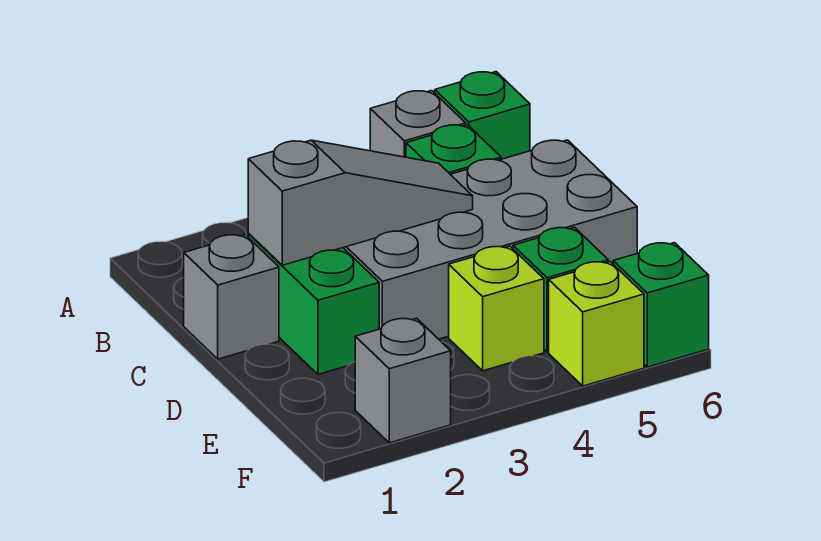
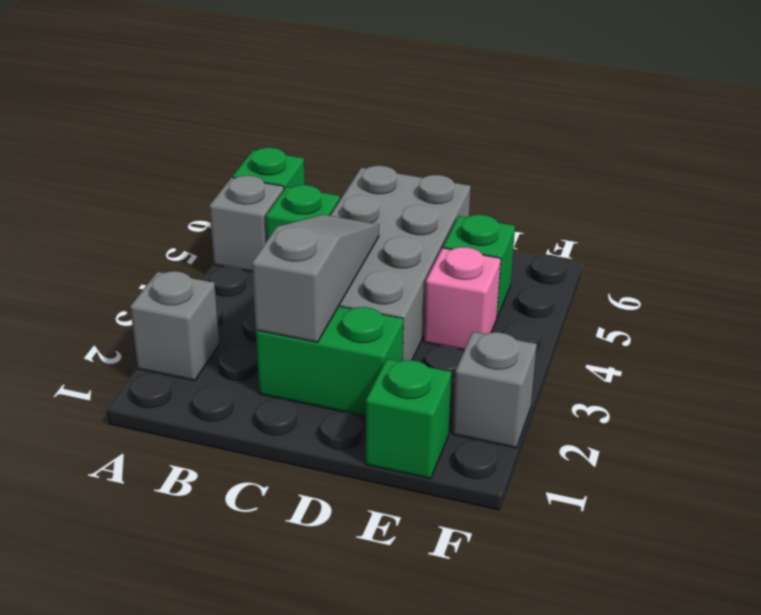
grey 1x1 brick [184,235,279,359] -> grey 1x1 brick moved to [130,271,219,381]
lime 1x1 brick [449,246,544,371] -> pink 1x1 brick [424,247,501,350]
lime 1x1 brick [549,262,644,386] -> none
green 1x1 brick [613,243,709,367] -> green 1x1 brick moved to [366,359,451,479]

